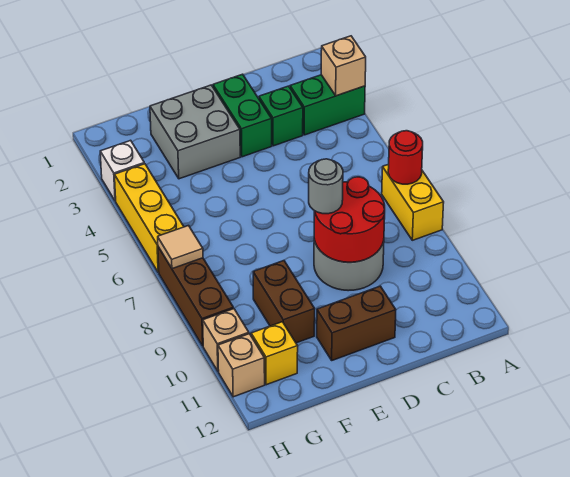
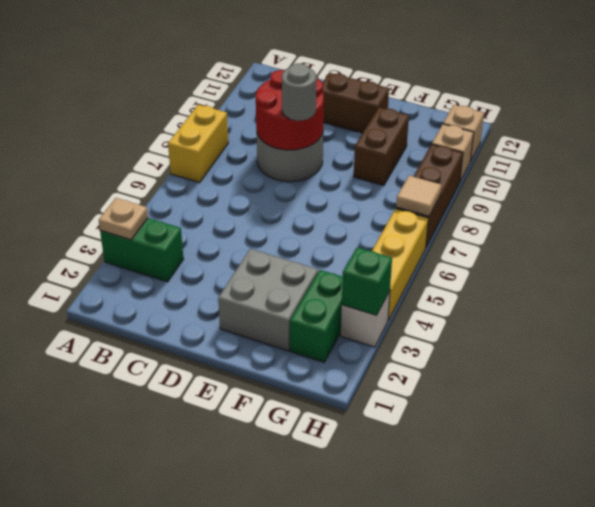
tan 1x1 brick [321,36,366,96] -> tan 1x1 plate [99,198,148,240]
red 1x1 round brick [388,131,423,184] -> none
green 1x1 brick [259,86,303,146] -> green 1x1 brick moved to [342,247,392,315]
green 1x2 brick [213,74,272,157] -> green 1x2 brick moved to [290,270,343,362]
yellow 1x1 brick [251,322,298,385] -> none

